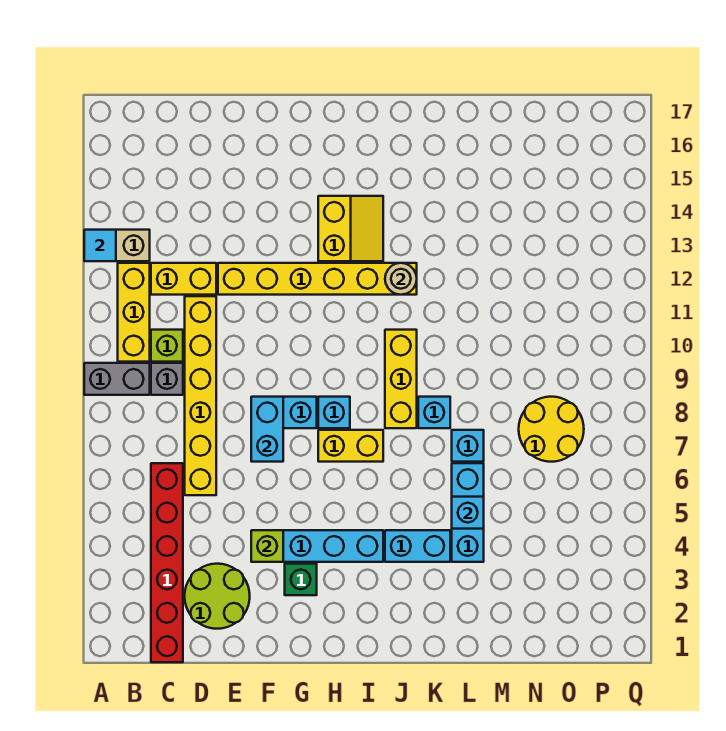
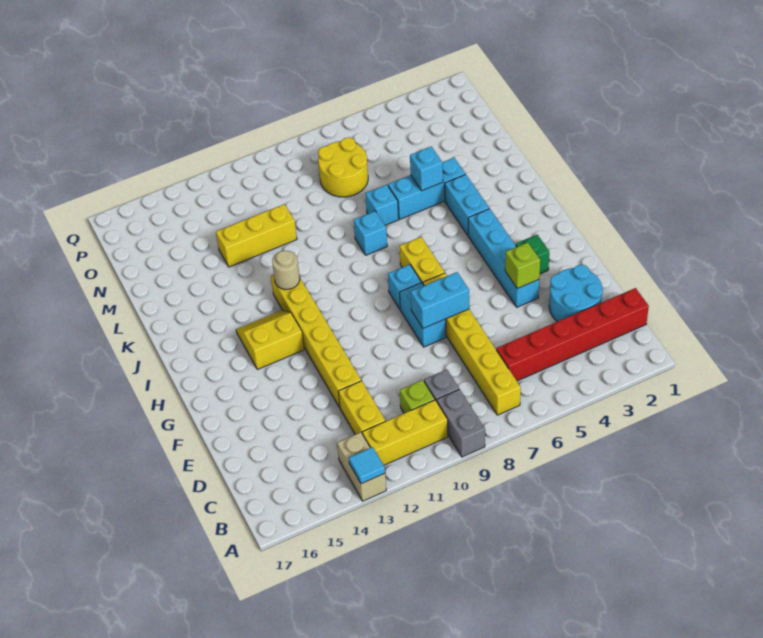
lime 2x2 round brick [185,564,250,629] -> cyan 2x2 round brick [549,265,603,322]
yellow 1x6 brick [185,296,216,495] -> yellow 1x6 brick turned to [423,273,521,415]
yellow 1x3 brick [385,330,417,428] -> yellow 1x3 brick moved to [216,204,297,267]

